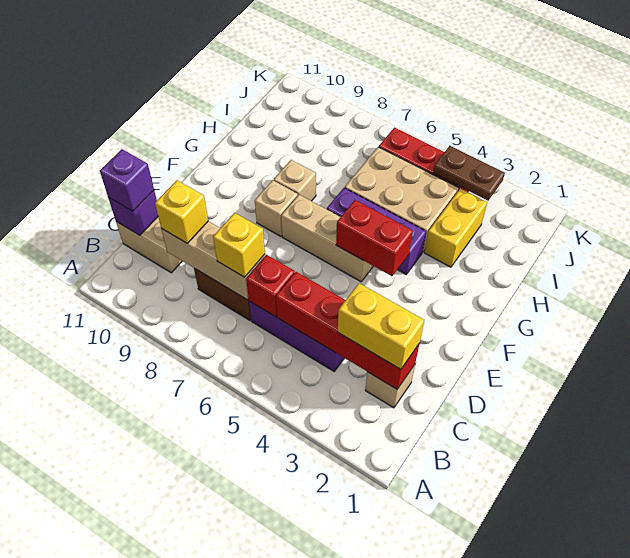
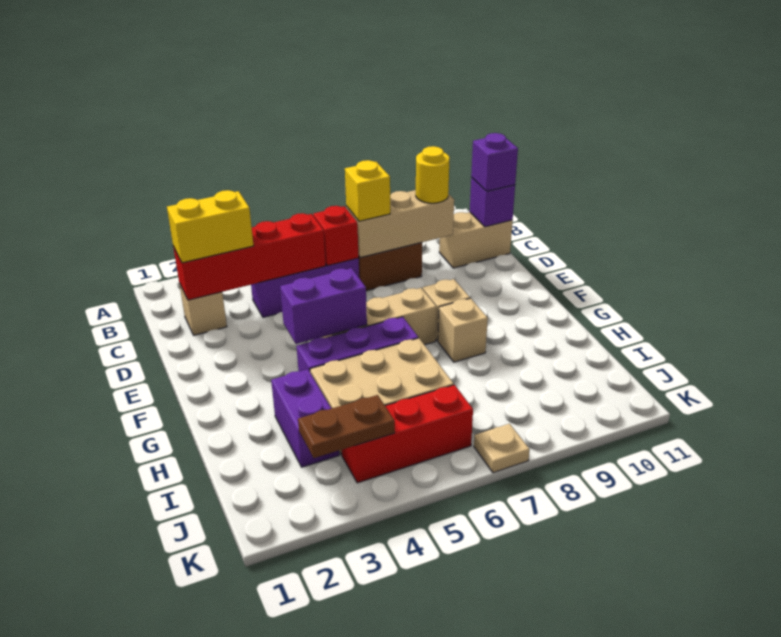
yellow 1x1 brick [155,180,208,243] -> yellow 1x1 round brick [416,146,450,203]
red 1x2 brick [336,200,413,276] -> purple 1x2 brick [280,268,367,344]
yellow 1x2 brick [424,189,487,267] -> purple 1x2 brick [271,369,339,467]
none -> tan 1x1 plate [474,424,530,473]

